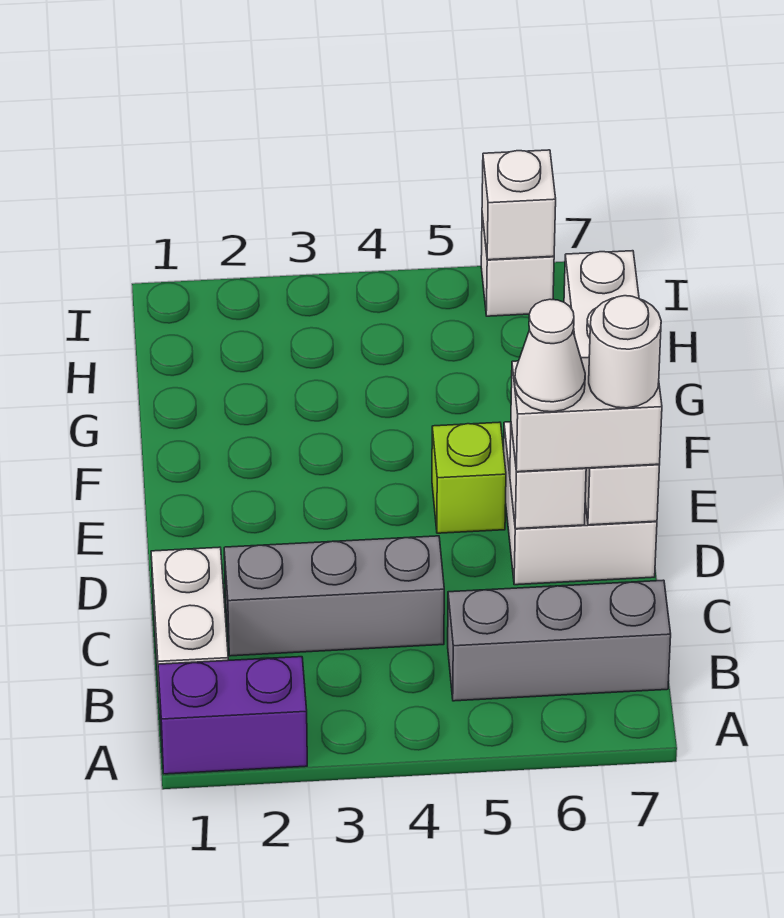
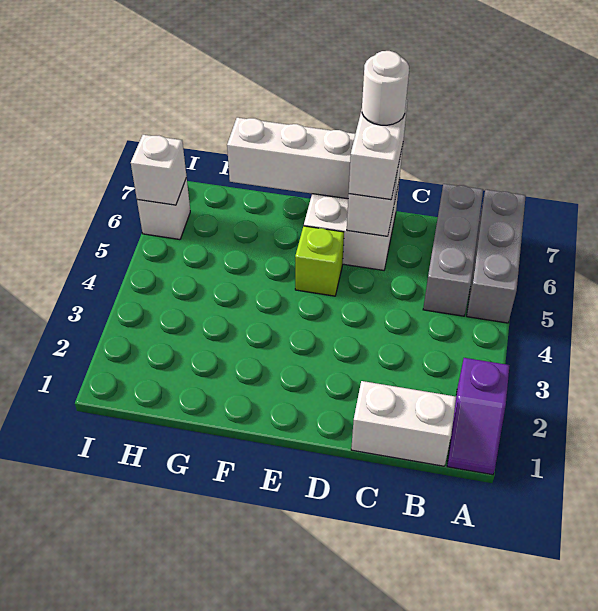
purple 1x2 brick [158,657,307,774] -> purple 1x2 slope [447,358,510,475]
grey 1x3 brick [224,536,444,656] -> grey 1x3 brick moved to [467,190,526,323]
white 1x1 cone [515,299,585,412] -> none

